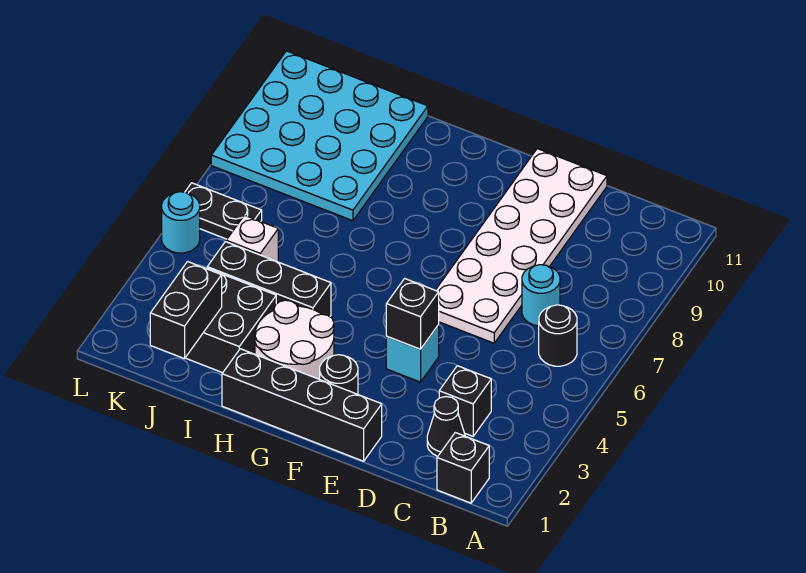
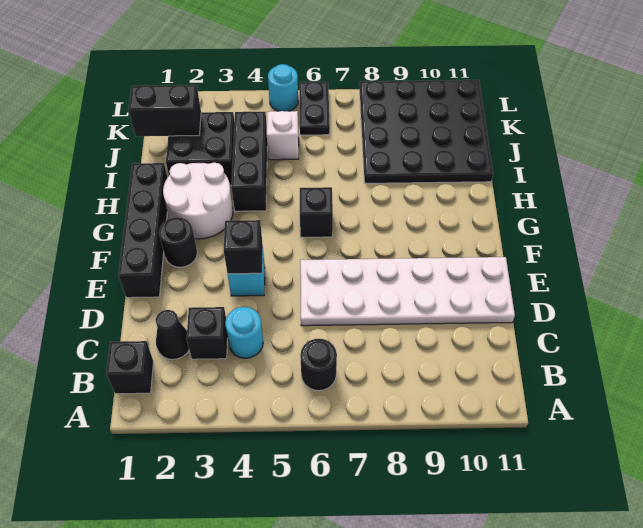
cyan 1x1 round brick [522,265,560,326] -> cyan 1x1 round brick moved to [225,307,263,358]
none -> black 1x1 brick [300,187,333,237]
cyan 4x4 plate [211,51,428,221] -> black 4x4 plate [360,80,493,183]

